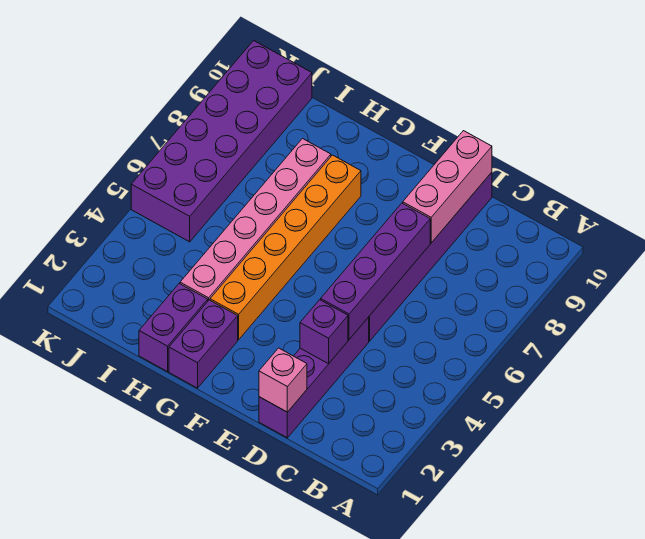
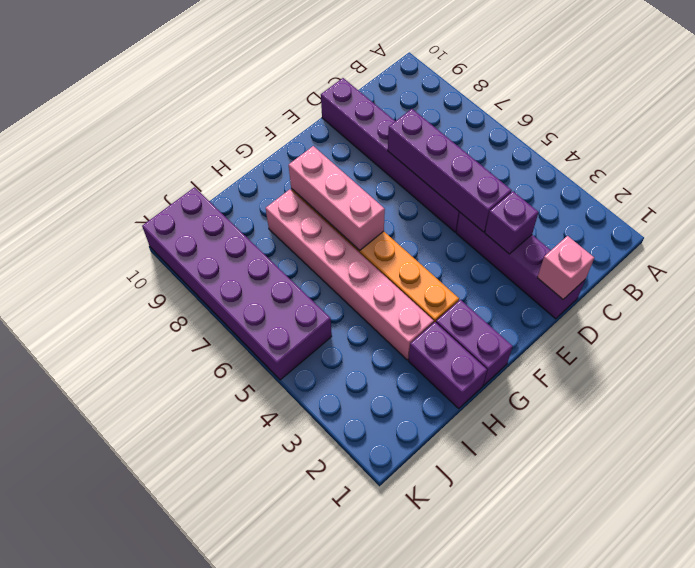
pink 1x3 brick [403,131,492,243] -> pink 1x3 brick moved to [289,146,385,250]

